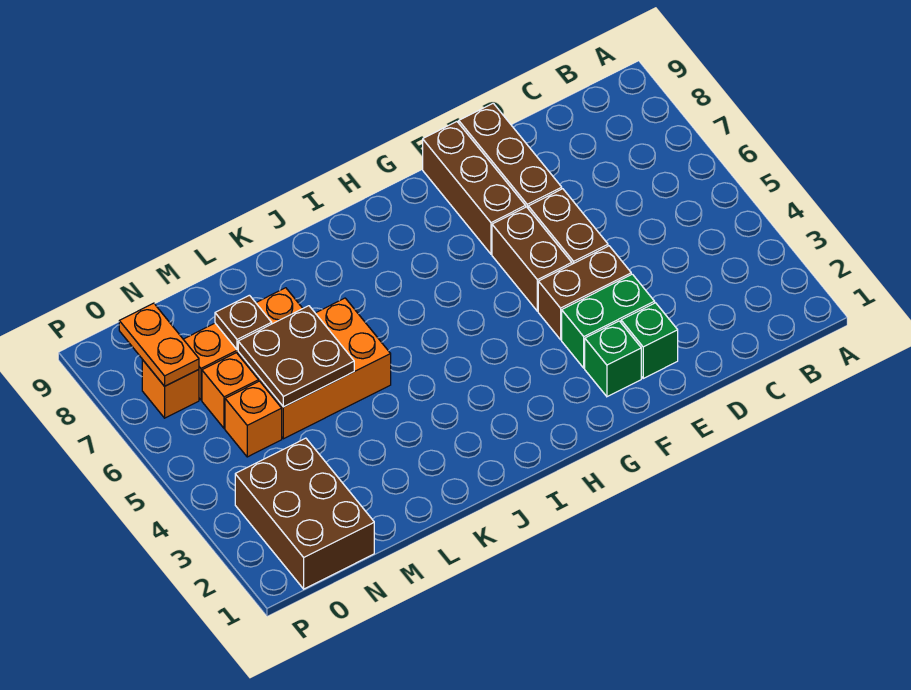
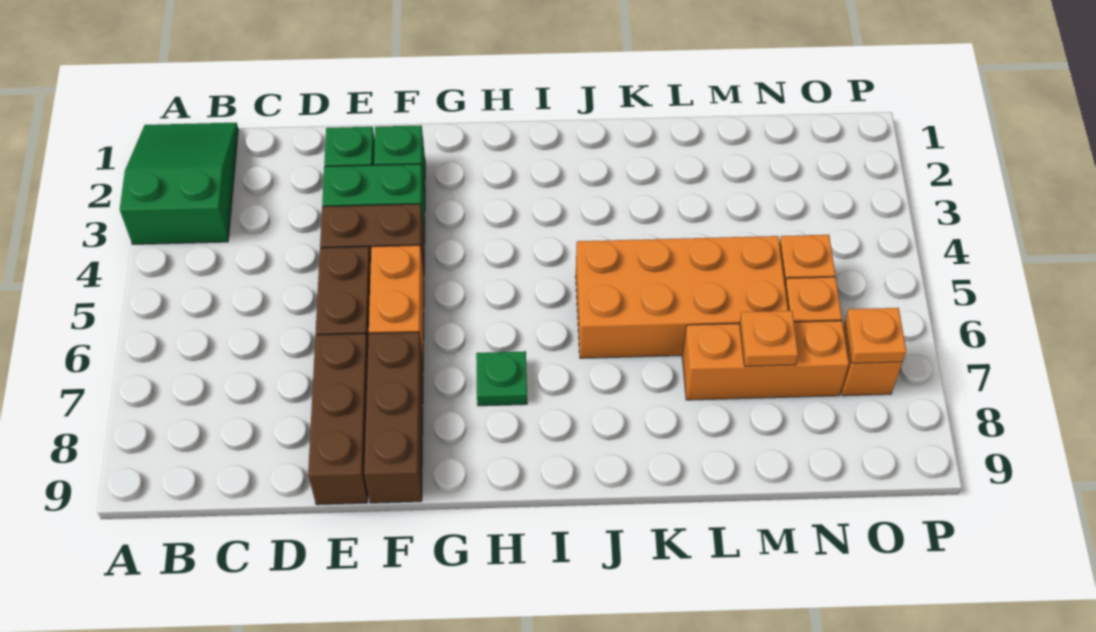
none -> green 2x3 slope [120,123,238,244]
brown 1x2 brick [492,207,572,311] -> orange 1x2 brick [369,245,424,358]
none -> green 1x1 plate [476,351,527,406]
orange 2x3 brick [238,298,391,439] -> orange 2x4 brick [576,236,788,358]
brown 2x2 plate [238,306,354,407] -> none
brown 1x1 plate [215,295,272,350] -> orange 1x1 plate [740,311,798,366]
brown 2x3 brick [235,438,374,589] -> none
orange 1x2 plate [119,303,199,386] -> orange 1x1 plate [845,308,906,363]

